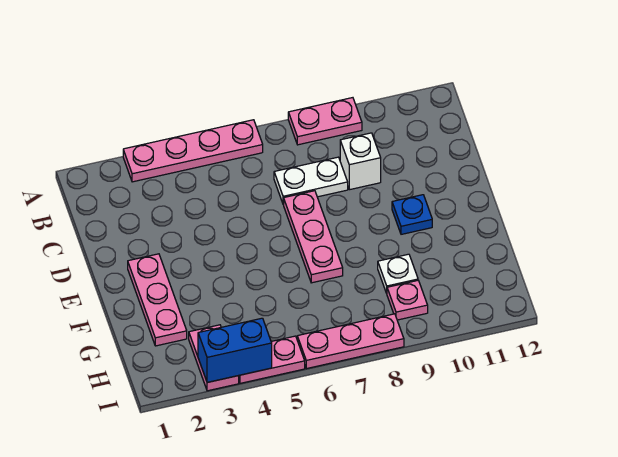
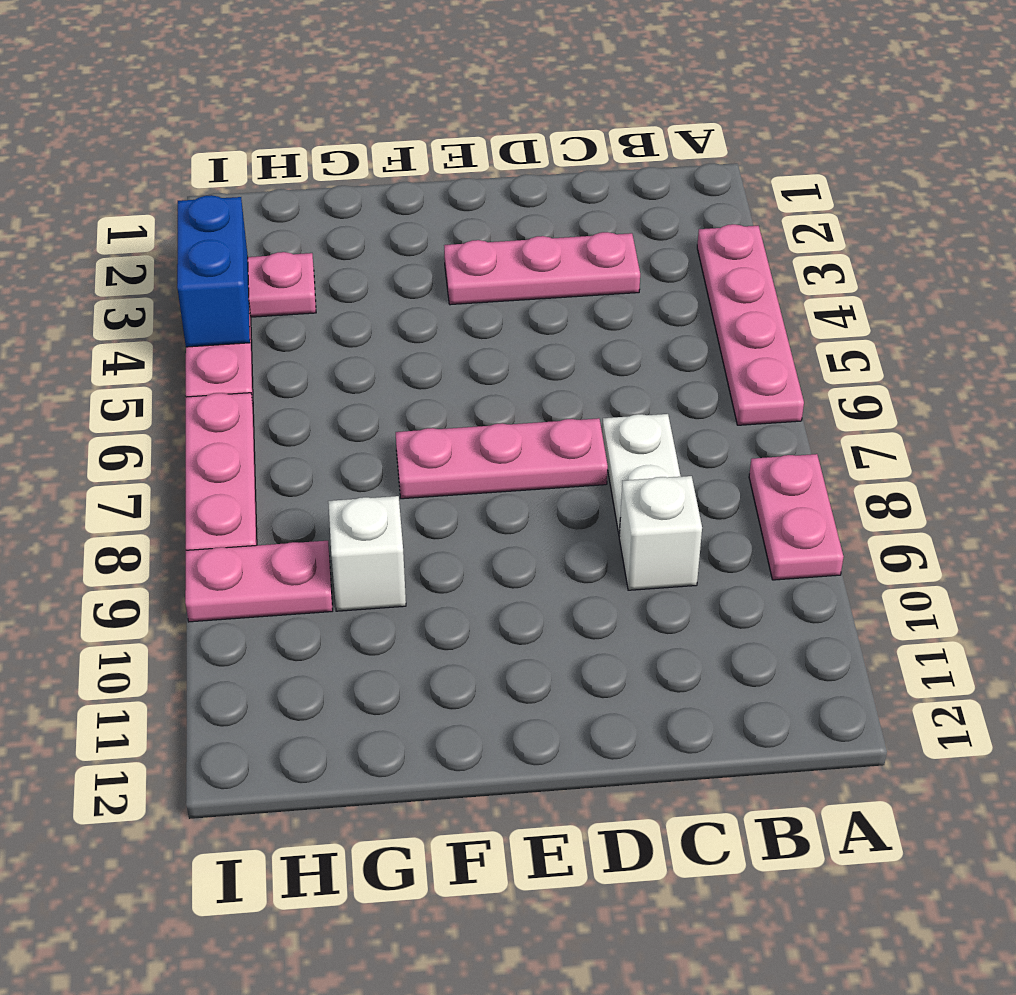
pink 1x3 plate [128,254,187,346] -> pink 1x3 plate moved to [444,232,640,305]
blue 1x1 plate [392,195,432,234] -> none
white 1x1 plate [378,254,418,293] -> white 1x1 brick [328,496,406,611]
pink 1x1 plate [387,281,428,320] -> pink 1x2 plate [185,541,333,622]

